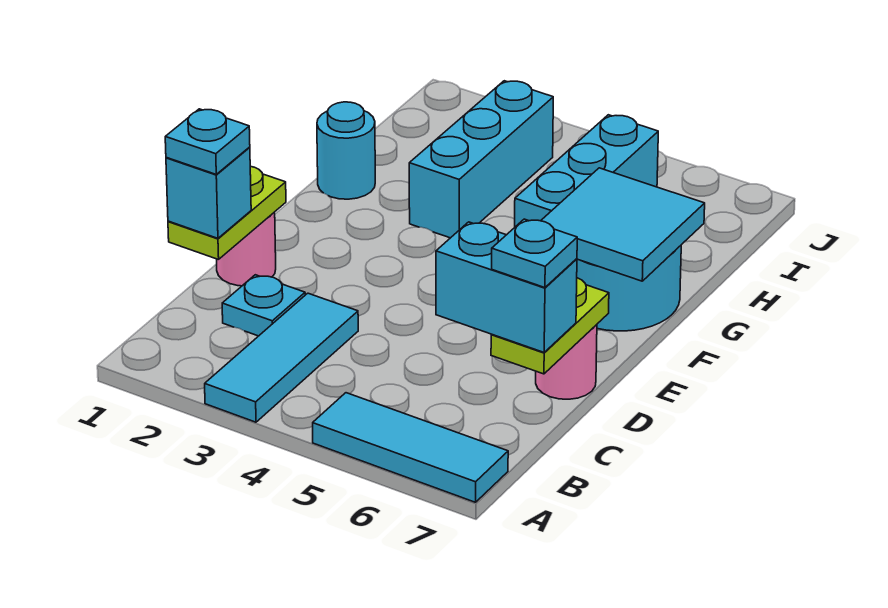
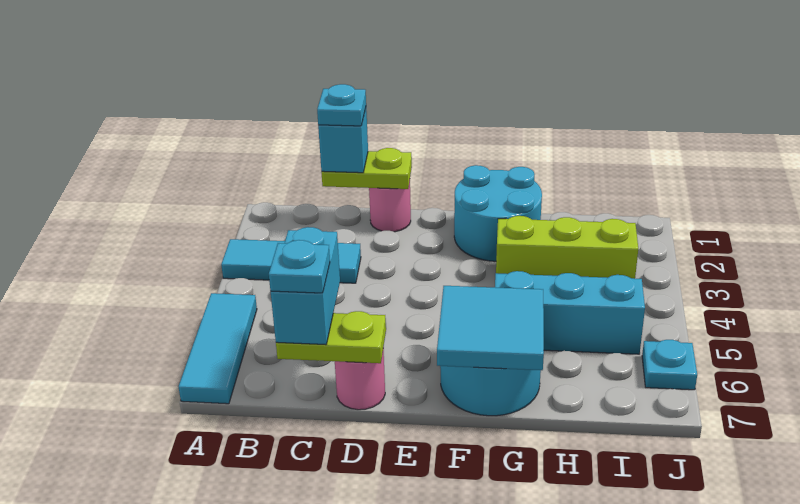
cyan 1x1 plate [222,275,305,336] -> cyan 1x1 plate moved to [642,340,697,390]
cyan 1x1 round brick [317,102,375,199] -> cyan 2x2 round brick [454,165,542,261]
cyan 1x3 brick [409,81,553,238] -> lime 1x3 brick [496,216,638,279]

